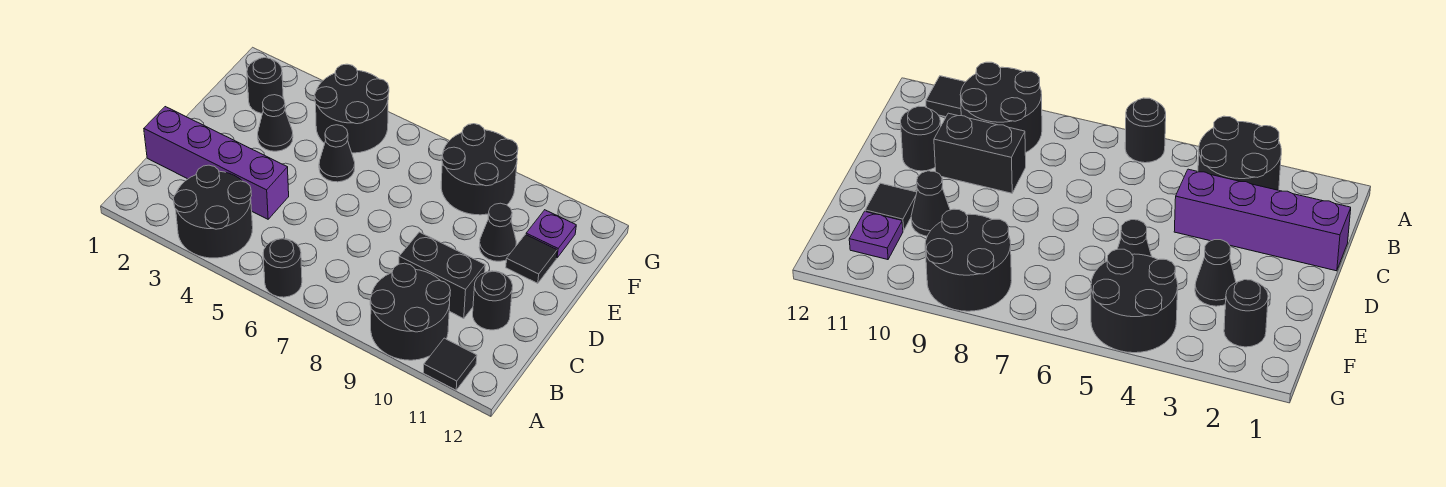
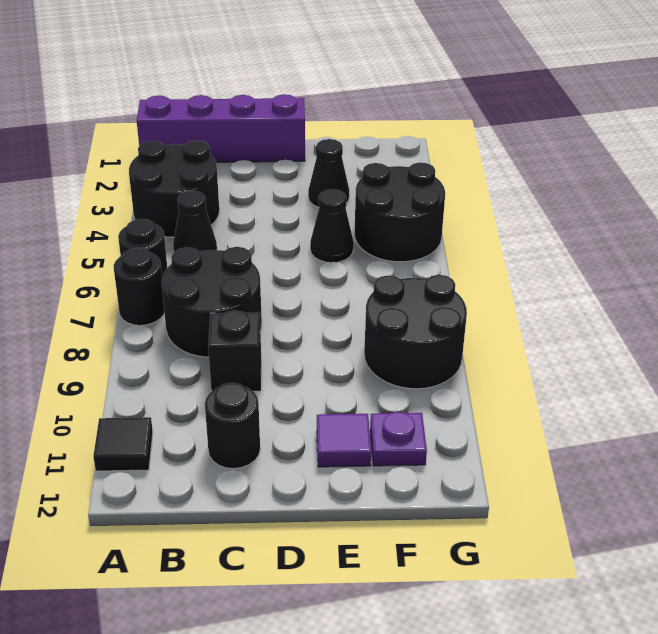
black 2x2 round brick [370,263,451,360] -> black 2x2 round brick moved to [162,247,262,357]
purple 1x4 brick [144,107,289,219] -> purple 1x4 brick turned to [137,94,305,162]
black 1x2 brick [399,232,485,318] -> black 1x1 brick [208,310,261,392]
black 1x1 cone [479,203,516,261] -> black 1x1 cone moved to [173,191,217,252]
black 1x1 tile [506,234,557,283] -> purple 1x1 tile [317,414,371,467]
black 1x1 round brick [247,58,283,113] -> black 1x1 round brick moved to [114,248,164,325]

